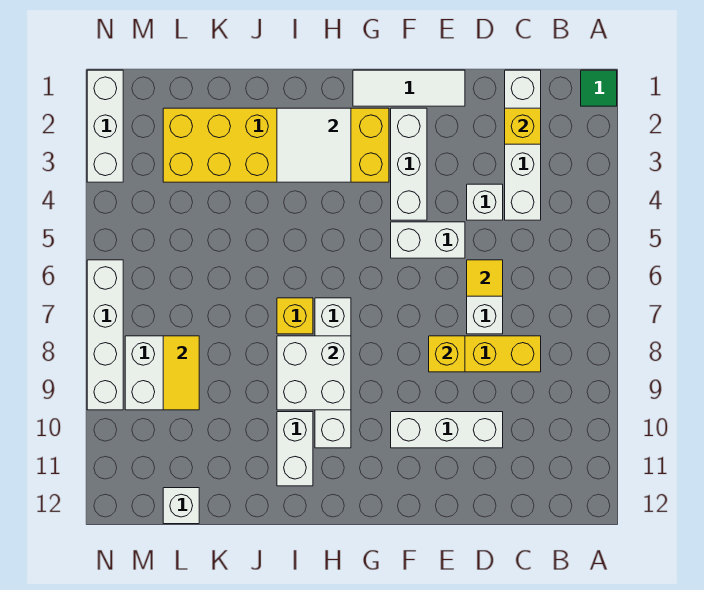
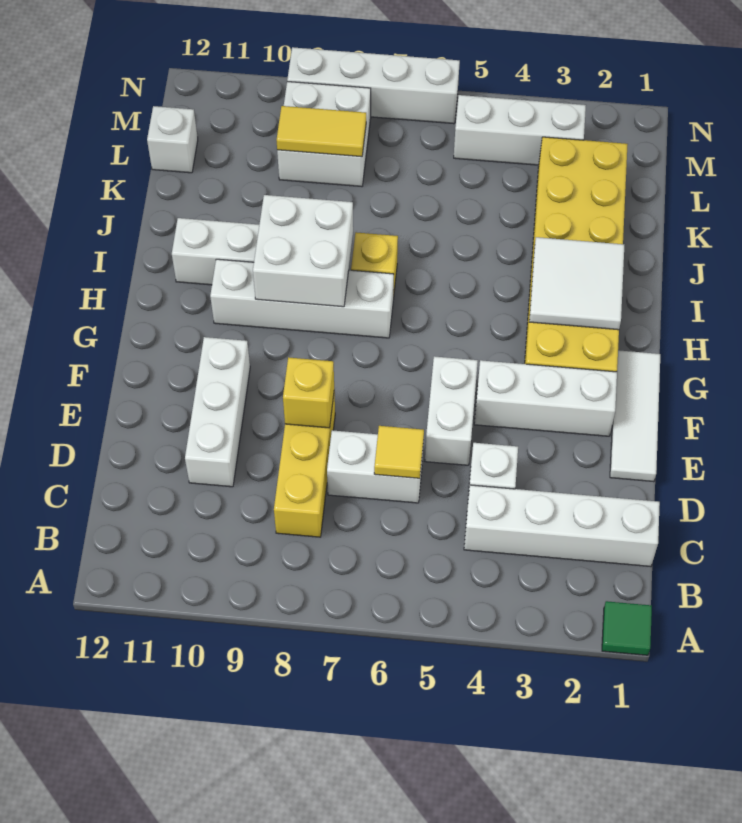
yellow 1x1 brick [505,108,541,144] -> none
white 1x3 brick [87,70,123,182] -> white 1x3 brick moved to [454,95,586,165]

